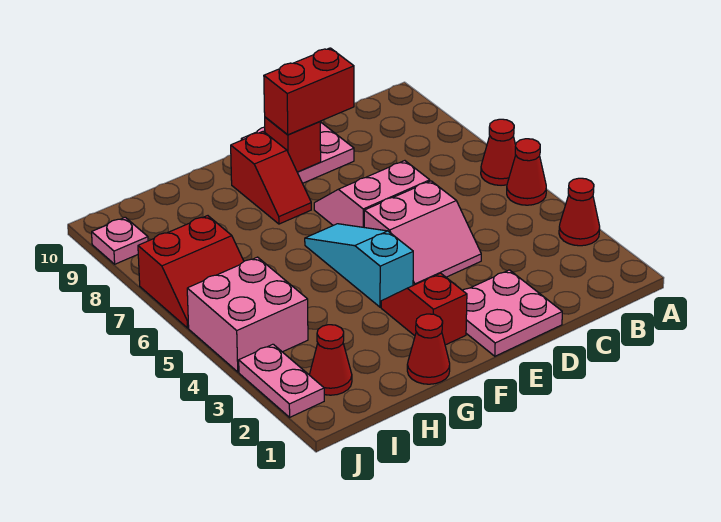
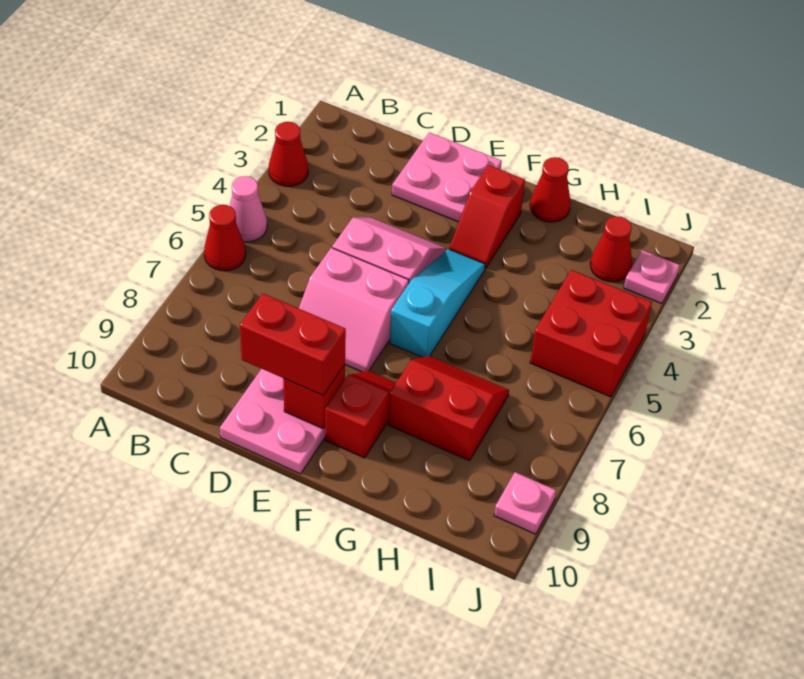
red 1x1 cone [507,139,546,205] -> pink 1x1 cone [230,176,267,242]
cyan 1x3 slope [305,224,413,307] -> cyan 1x3 slope turned to [390,249,485,357]
pink 2x2 brick [187,257,308,372] -> red 2x2 brick [530,270,652,397]
red 2x2 slope [138,216,244,328] -> red 2x2 slope moved to [388,356,509,461]
pink 1x2 plate [239,344,324,417] -> pink 1x1 plate [624,250,680,304]

